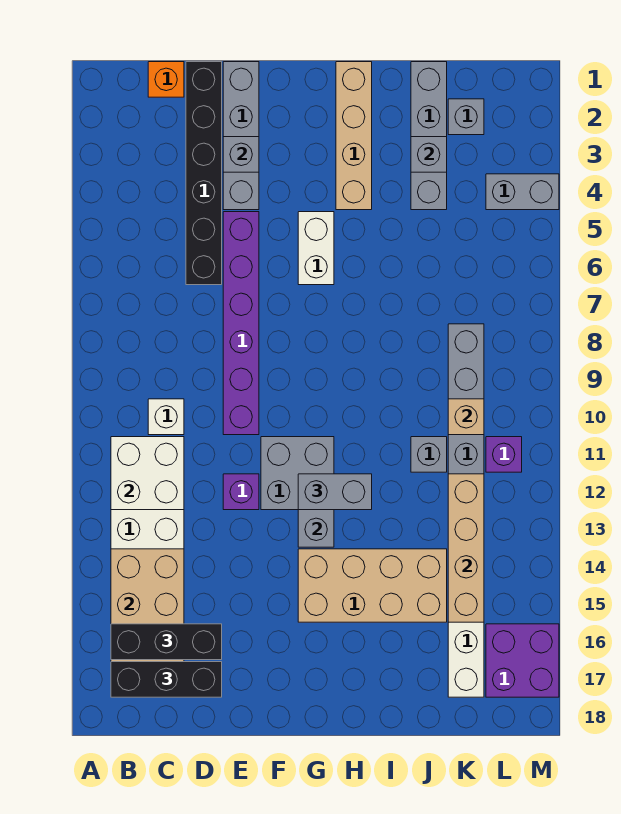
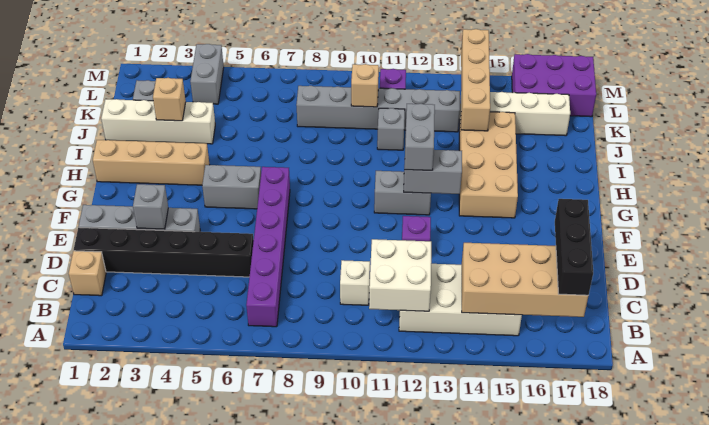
black 1x3 brick [111,624,222,660] -> none
orange 1x1 brick [148,62,184,97] -> tan 1x1 brick [69,251,106,296]
purple 1x6 brick [223,212,259,435] -> purple 1x6 brick turned to [246,167,290,327]
grey 2x2 brick [261,437,334,510] -> grey 1x2 brick [374,171,431,215]
white 1x2 brick [298,212,334,285] -> grey 1x2 brick [202,165,261,209]
grey 1x4 brick [411,62,447,210] -> white 1x4 brick [101,99,215,144]
grey 1x1 brick [411,137,447,172] -> tan 1x1 brick [153,78,186,121]
tan 1x4 brick [448,474,484,622] -> tan 1x4 brick turned to [461,29,490,131]
purple 2x2 brick [486,624,559,697] -> purple 2x3 brick [512,54,596,117]

